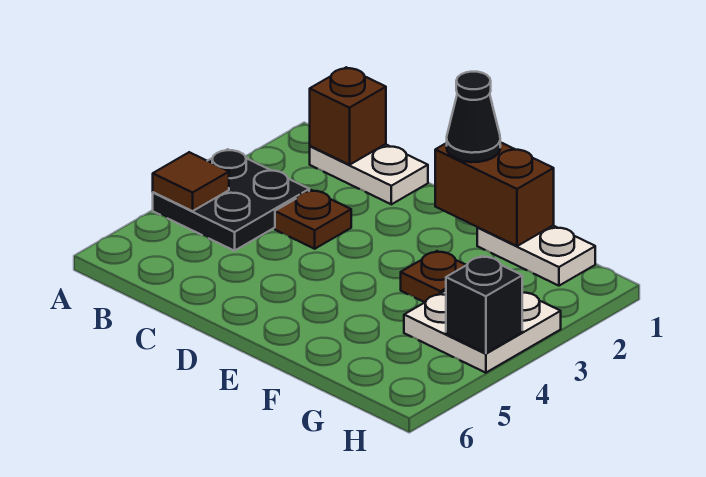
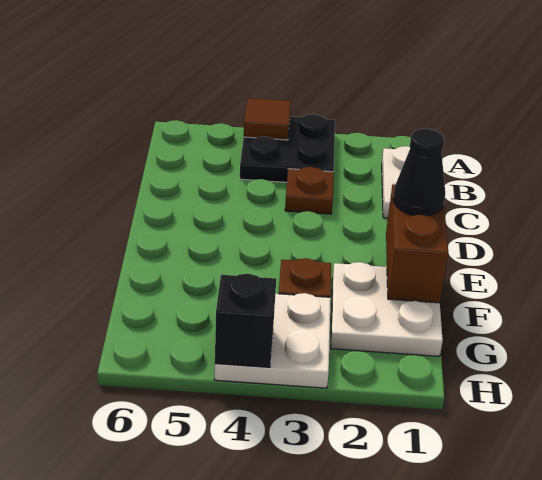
brown 1x1 brick [310,67,386,165] -> none
white 1x2 plate [477,226,595,286] -> white 2x2 plate [331,262,443,356]

